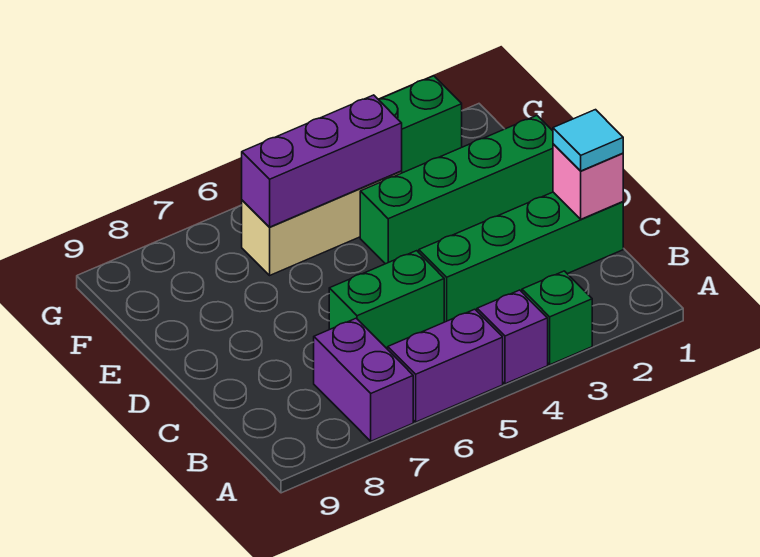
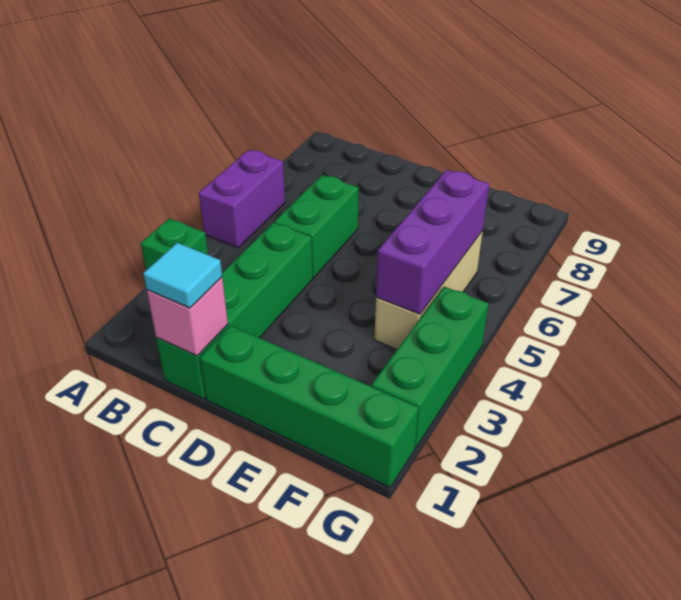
purple 1x1 brick [477,290,548,384] -> none
purple 1x2 brick [314,318,413,441] -> none
green 1x4 brick [360,116,553,264] -> green 1x4 brick turned to [200,326,419,487]

